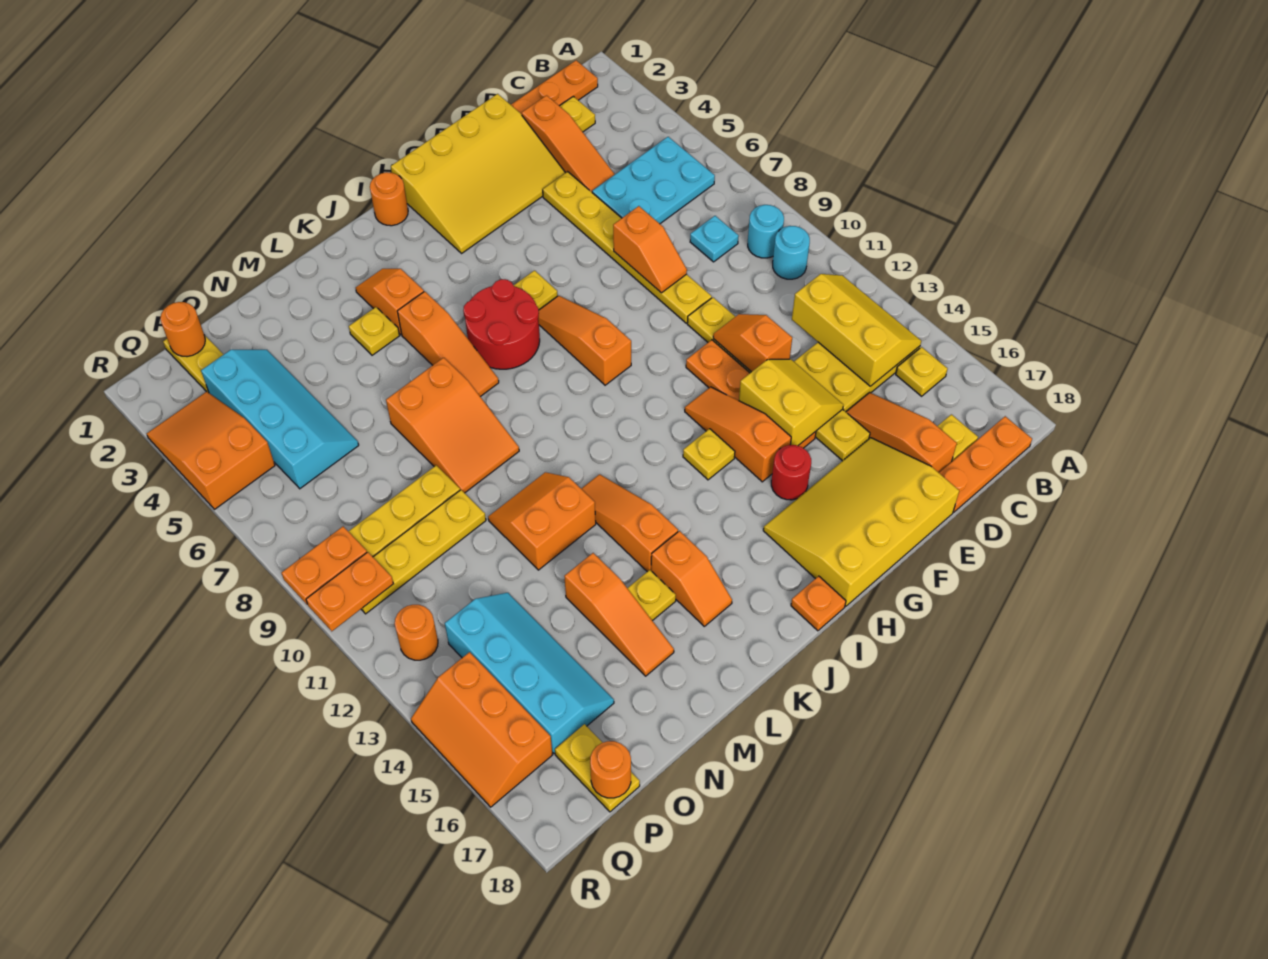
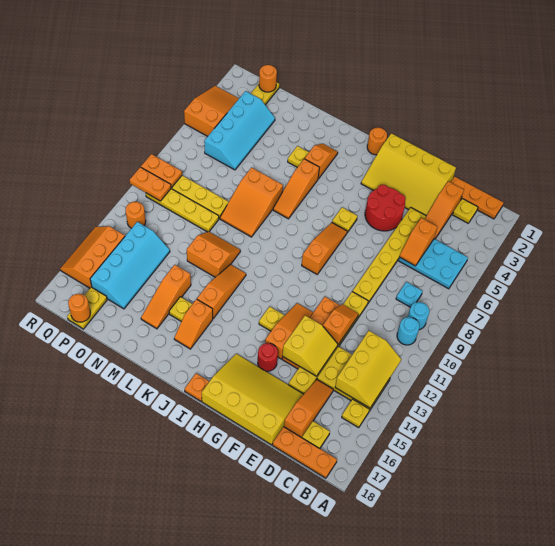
orange 1x2 slope [613,206,687,293] -> orange 1x2 slope moved to [400,218,437,266]
red 2x2 round brick [463,279,540,369] -> red 2x2 round brick moved to [365,185,406,231]

